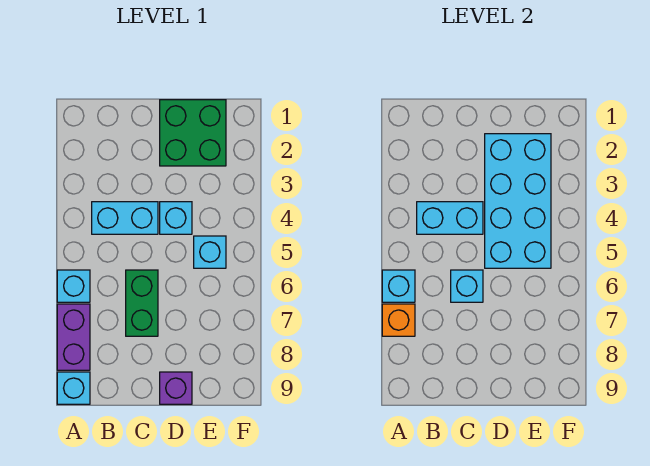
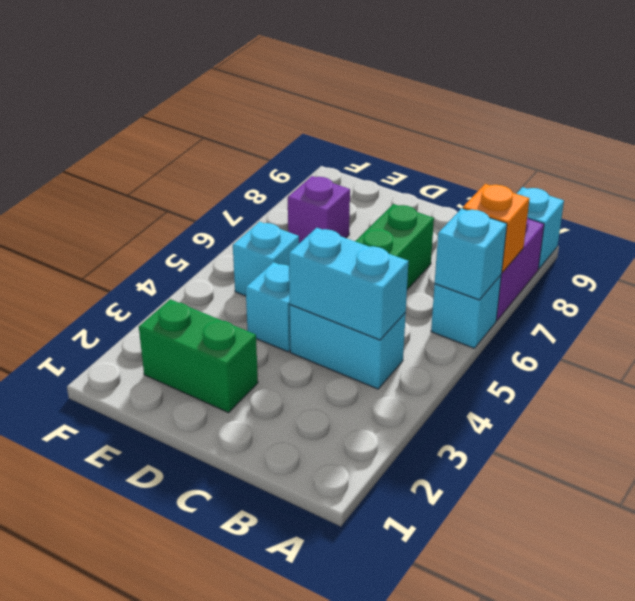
cyan 1x1 brick [451,270,483,302] -> none
green 2x2 brick [160,100,226,166] -> green 1x2 brick [139,299,258,413]
cyan 2x4 brick [485,134,551,268] -> none
purple 1x1 brick [160,372,192,404] -> purple 1x1 brick moved to [288,176,350,243]

